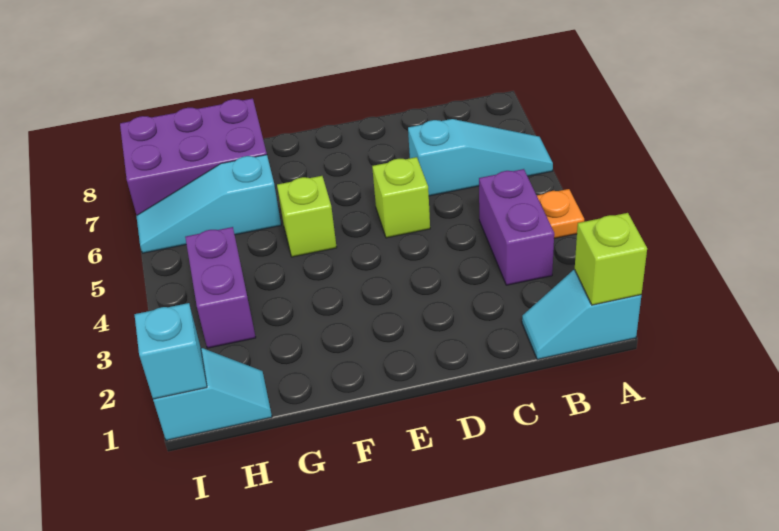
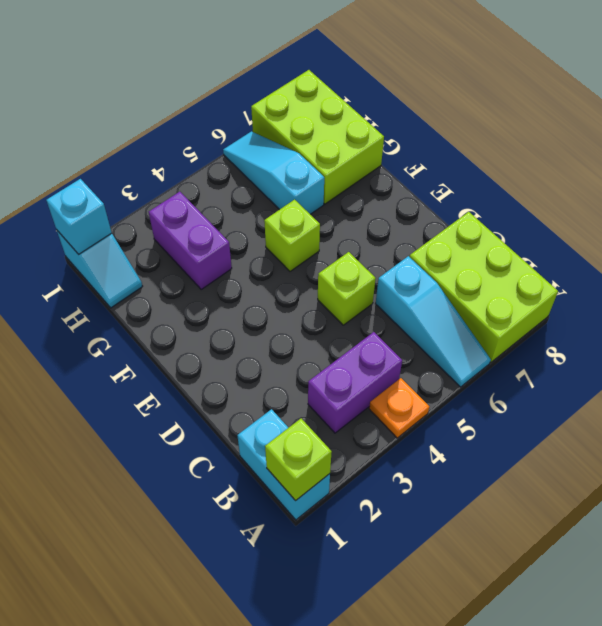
cyan 1x2 slope [522,270,641,359] -> cyan 1x2 brick [237,409,330,520]
none -> lime 2x3 brick [410,212,558,362]
purple 2x3 brick [120,98,267,215] -> lime 2x3 brick [251,70,384,204]
purple 1x2 brick [185,227,256,348] -> purple 1x2 brick turned to [149,192,232,289]

